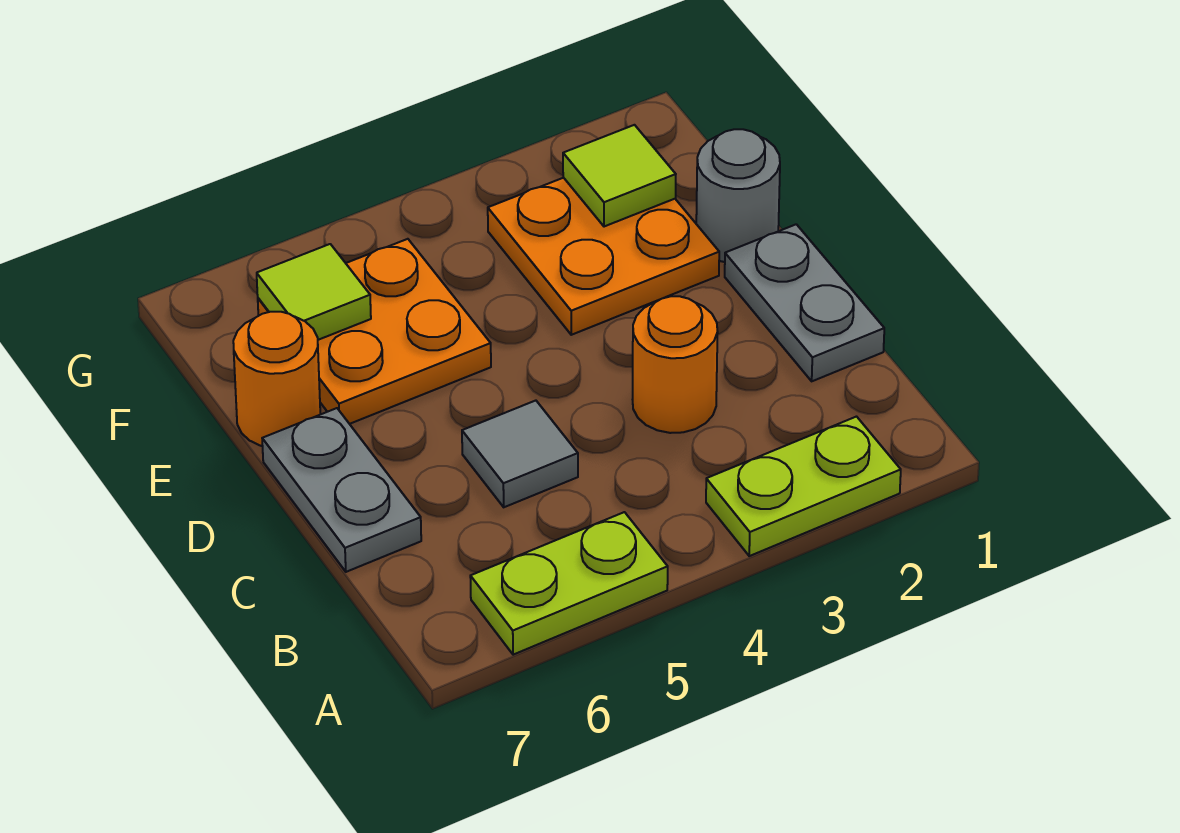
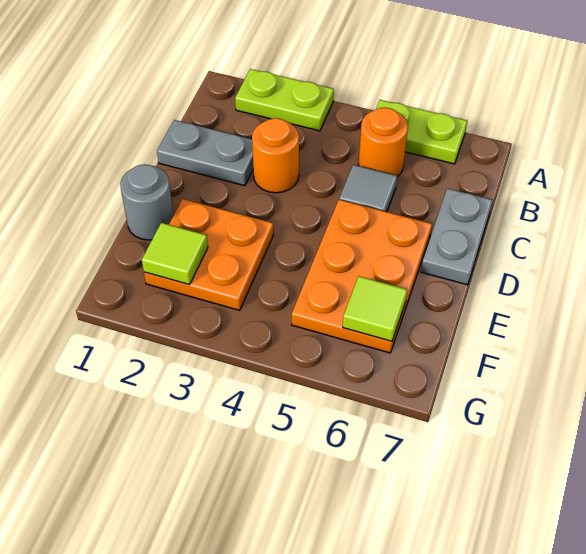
grey 1x2 plate [725,224,884,381] -> grey 1x2 plate turned to [157,120,253,186]
orange 2x2 plate [258,239,491,424] -> orange 2x3 plate [292,200,432,353]
orange 1x1 round brick [233,312,320,446] -> orange 1x1 round brick moved to [358,107,408,177]

